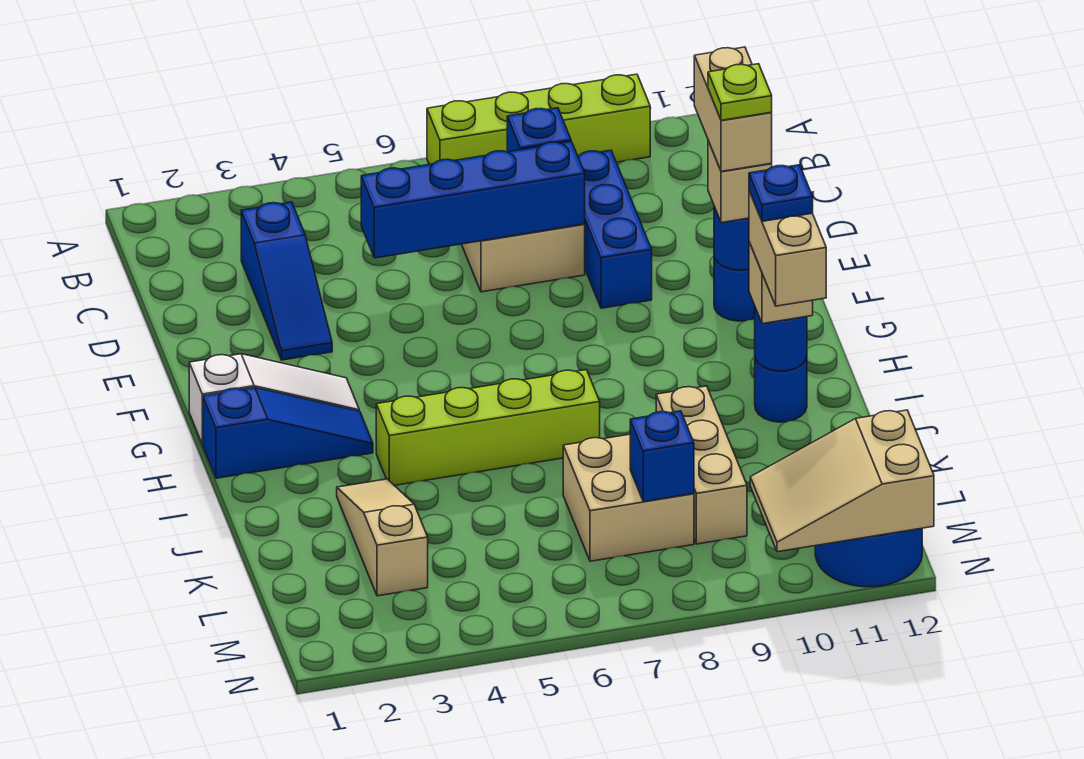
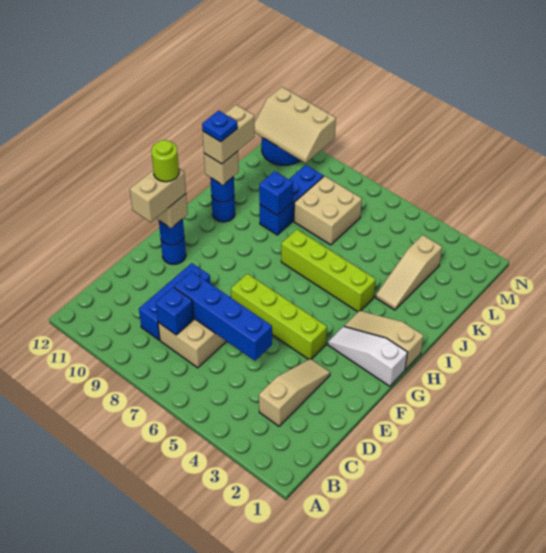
lime 1x4 brick [427,74,650,164] -> lime 1x4 brick moved to [231,274,327,360]
blue 1x3 slope [241,202,332,360] -> tan 1x3 slope [259,359,330,426]
lime 1x1 plate [708,64,772,120] -> lime 1x1 round brick [151,140,179,182]
blue 1x3 slope [203,387,373,478] -> tan 1x3 slope [344,311,424,369]
tan 1x3 brick [656,386,747,544] -> blue 1x3 brick [260,165,324,235]
blue 1x1 brick [630,411,694,502] -> blue 1x1 brick moved to [259,171,293,216]
tan 2x3 slope [750,410,934,552] -> tan 2x3 slope turned to [254,87,336,163]

